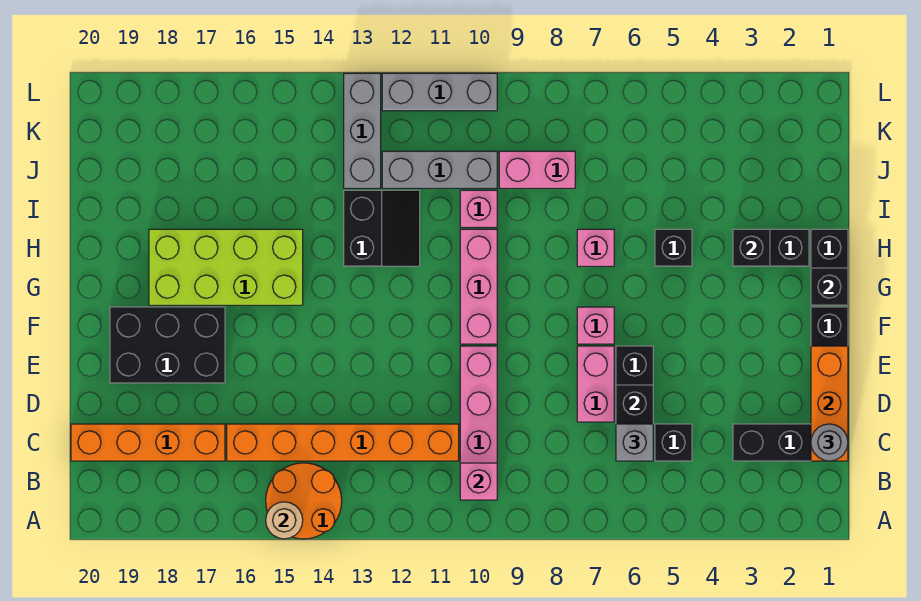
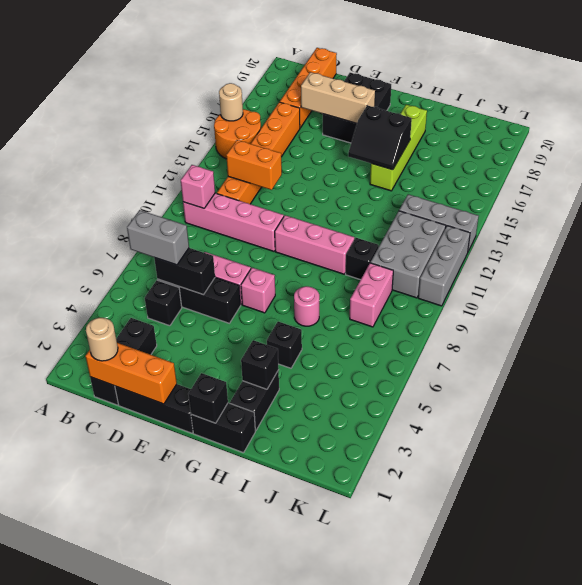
grey 1x1 round brick [811,424,848,461] -> tan 1x1 round brick [86,318,118,361]
grey 1x1 brick [616,424,653,461] -> grey 1x2 brick [127,210,189,265]
none -> orange 1x2 brick [226,140,282,190]
none -> tan 1x3 brick [301,72,375,123]
lime 2x4 brick [149,229,303,305] -> lime 1x4 brick [370,105,427,191]
pink 1x1 brick [577,229,614,266] -> pink 1x1 round brick [294,286,319,326]
black 2x2 slope [344,190,420,266] -> black 2x2 slope moved to [348,105,412,170]
pink 1x1 brick [460,190,497,227] -> black 1x1 brick [346,238,379,280]
grey 1x3 brick [382,151,497,188] -> grey 2x3 brick [370,211,446,298]

